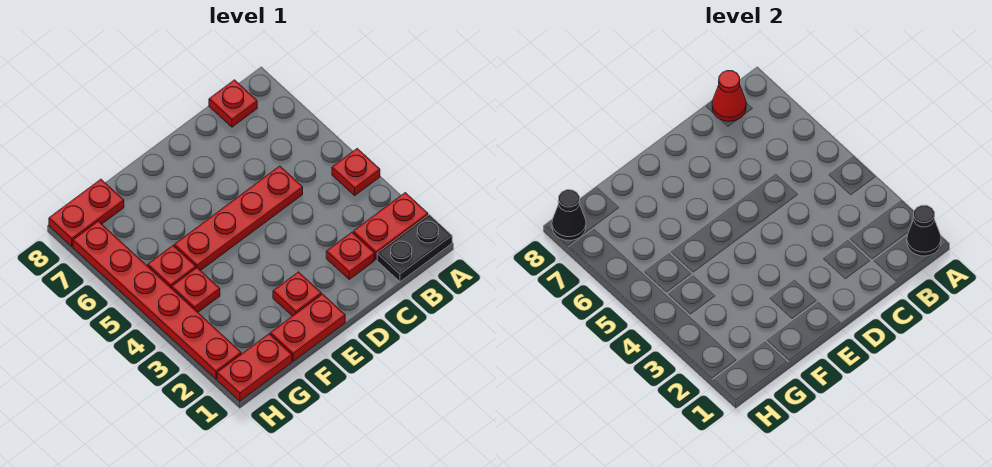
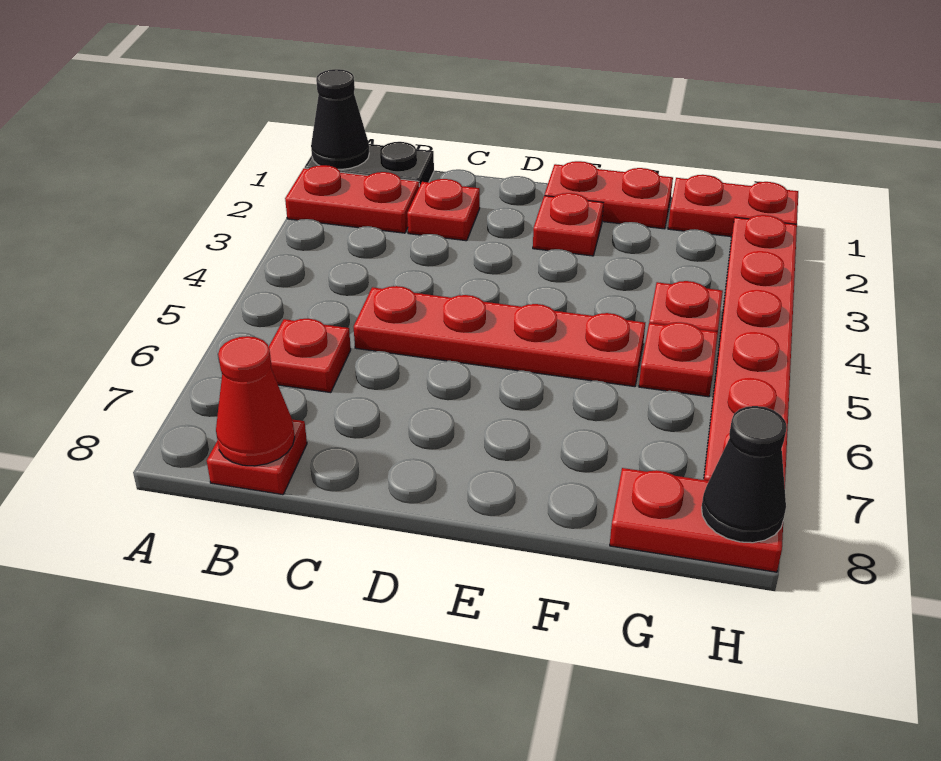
red 1x1 plate [332,148,380,196] -> red 1x1 plate moved to [269,318,351,393]

